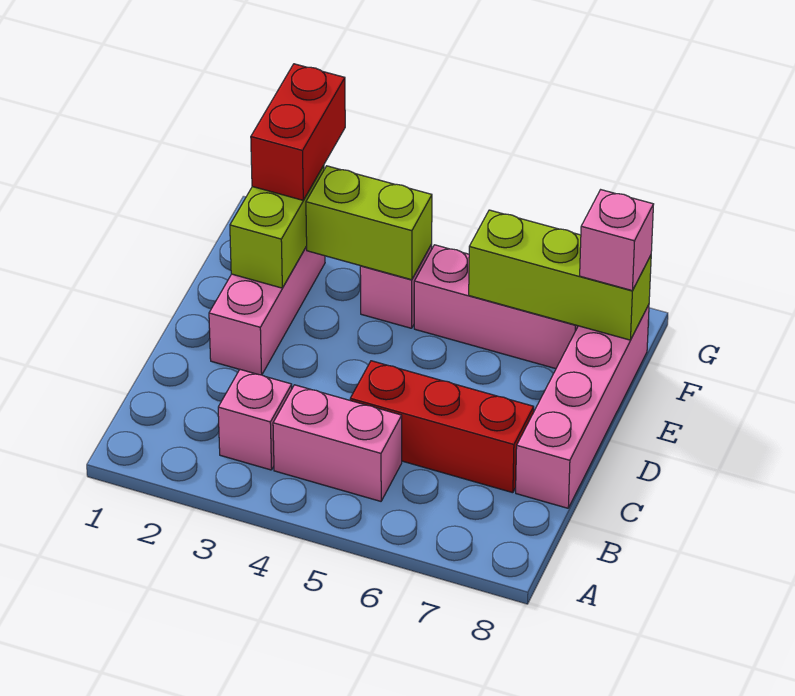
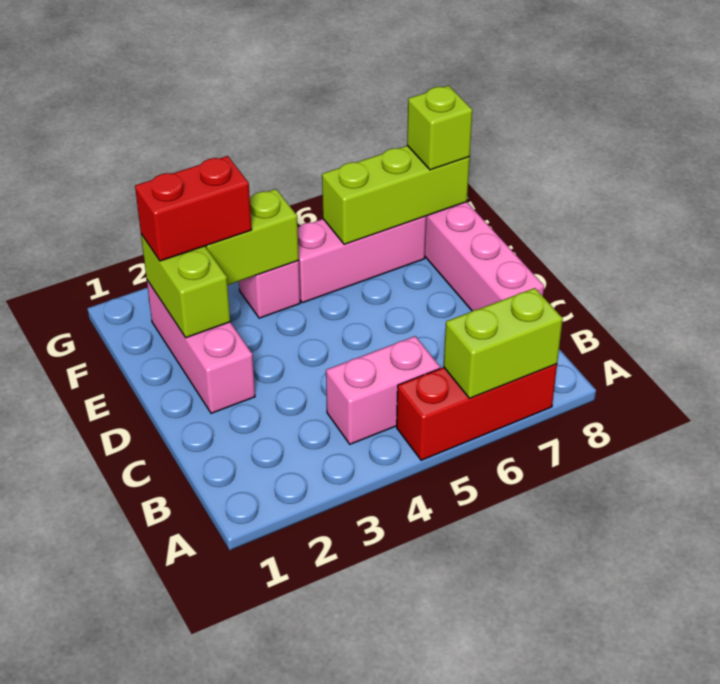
none -> lime 1x2 brick [444,288,563,398]
pink 1x1 brick [218,370,292,470] -> none
red 1x3 brick [350,361,534,493] -> red 1x3 brick moved to [397,364,557,460]
red 1x2 brick [251,64,345,200] -> red 1x2 brick turned to [135,156,252,261]
pink 1x1 brick [580,190,654,291] -> lime 1x1 brick [407,86,472,170]

